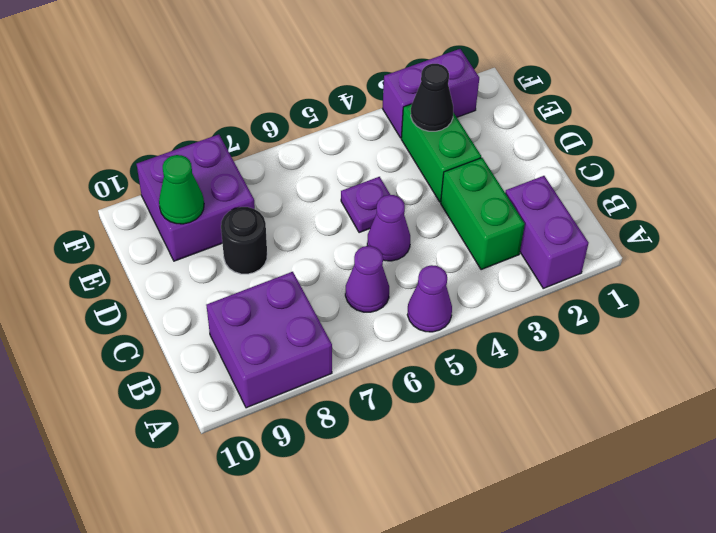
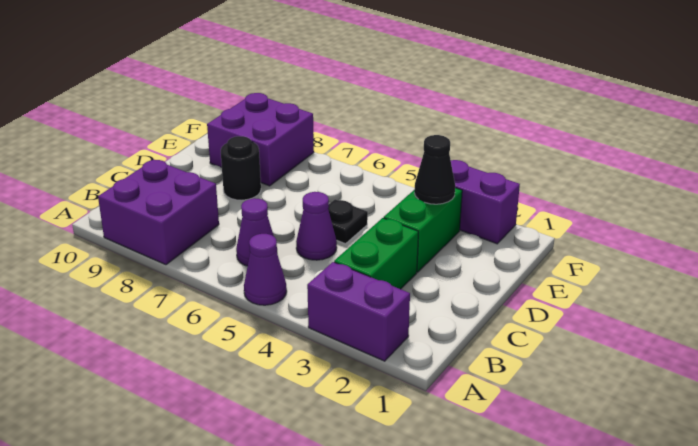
purple 1x2 brick [505,176,589,288] -> purple 1x2 brick turned to [307,262,410,361]
purple 1x1 plate [341,177,390,233] -> black 1x1 plate [328,199,368,244]
green 1x1 cone [159,155,204,224] -> none

